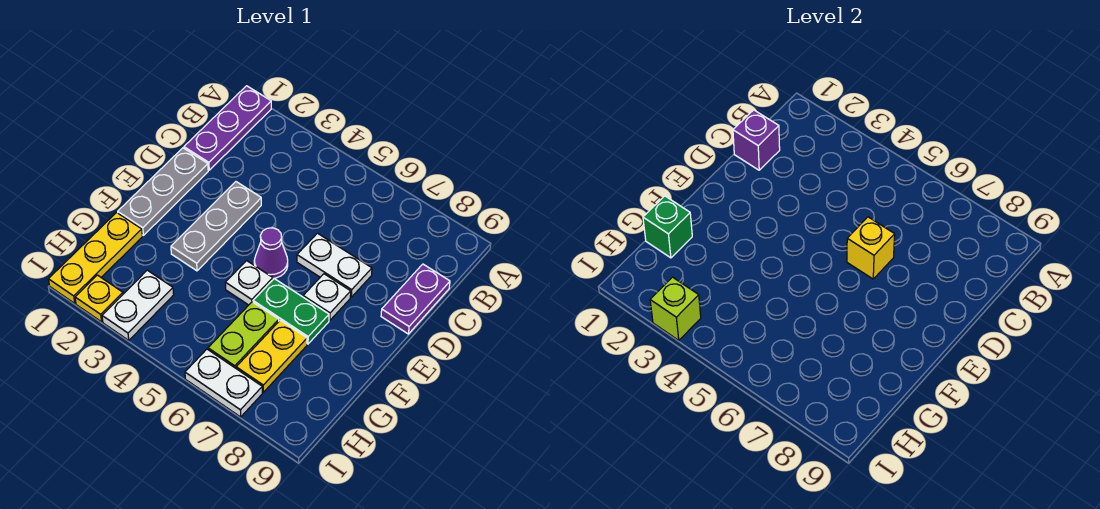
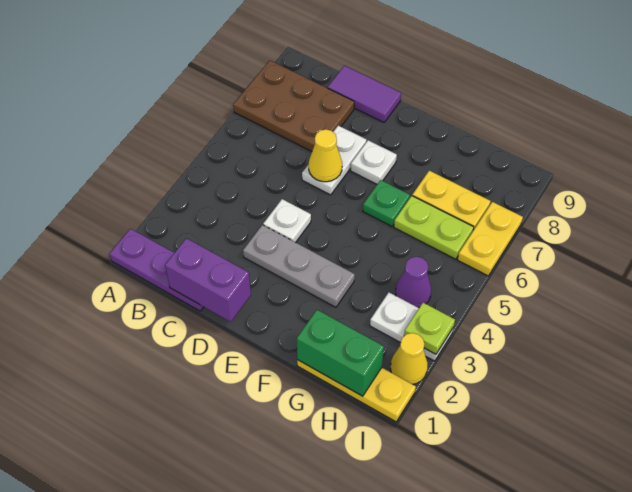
none -> brown 2x3 plate [233,61,354,151]
purple 1x1 brick [733,110,780,170] -> purple 1x2 brick [165,238,251,322]
purple 1x2 plate [381,264,450,334] -> purple 1x2 tile [328,66,401,122]
grey 1x3 plate [118,148,208,235] -> none
yellow 1x1 brick [847,217,895,279] -> yellow 1x1 cone [308,129,342,182]
purple 1x1 cone [254,228,288,278] -> purple 1x1 cone moved to [396,257,431,308]
white 1x1 plate [225,261,273,305] -> white 1x1 plate moved to [263,199,311,243]
green 1x2 plate [253,279,329,344] -> green 1x1 plate [363,180,410,226]
green 1x1 brick [643,196,692,258] -> green 1x2 brick [297,310,384,396]
yellow 1x1 plate [75,275,123,322] -> yellow 1x1 cone [391,333,428,384]
lime 1x1 brick [650,277,701,340] -> lime 1x1 plate [404,303,455,354]
white 1x2 plate [185,349,262,417] -> yellow 1x2 plate [458,202,523,276]

